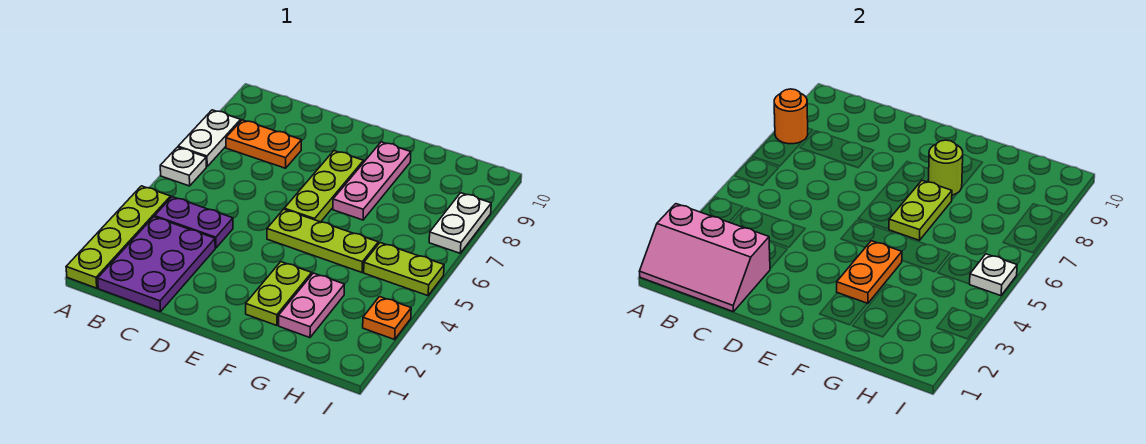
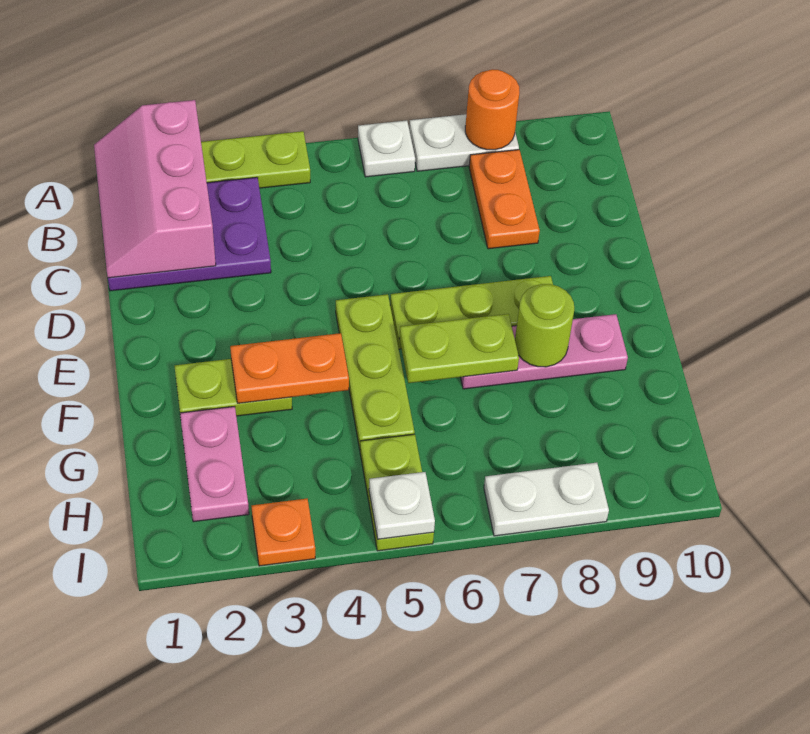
purple 1x2 plate [155,197,233,248] -> none
pink 1x2 plate [279,273,345,338] -> pink 1x2 plate turned to [180,407,249,522]

